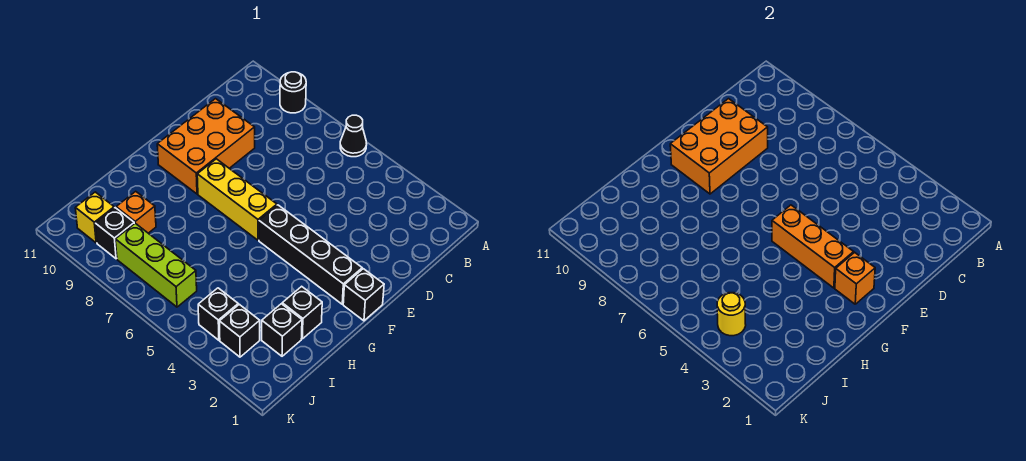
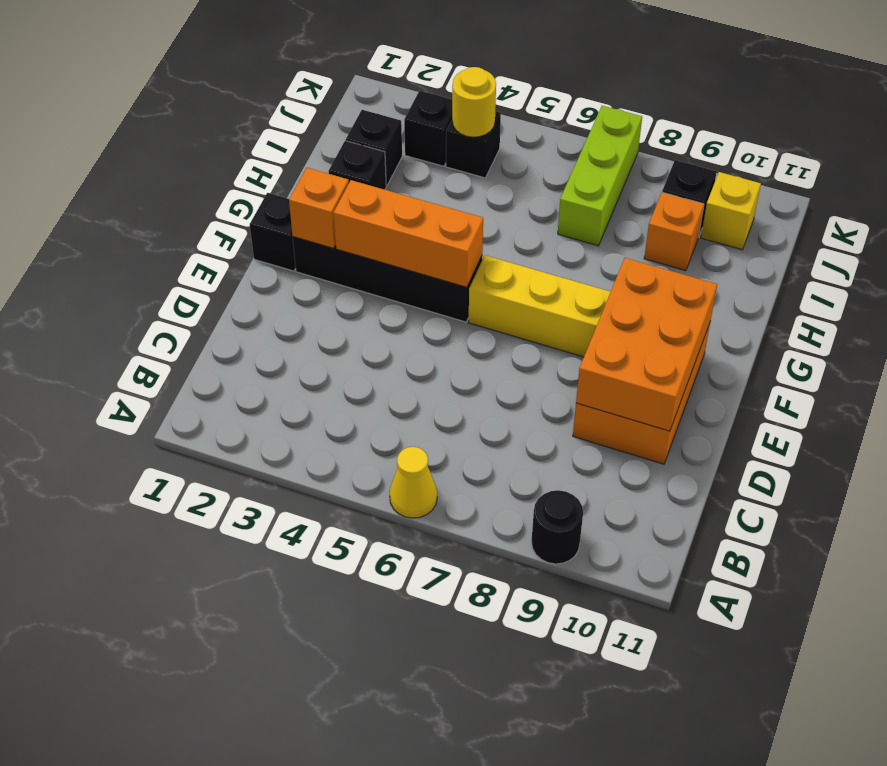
black 1x1 cone [340,115,367,157] -> yellow 1x1 cone [390,447,437,518]
lime 1x3 brick [115,223,197,307] -> lime 1x3 brick turned to [558,106,642,246]

